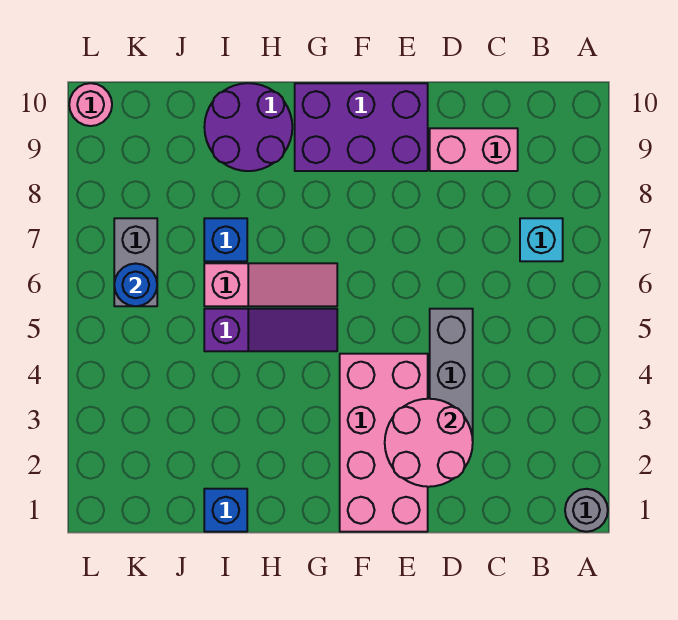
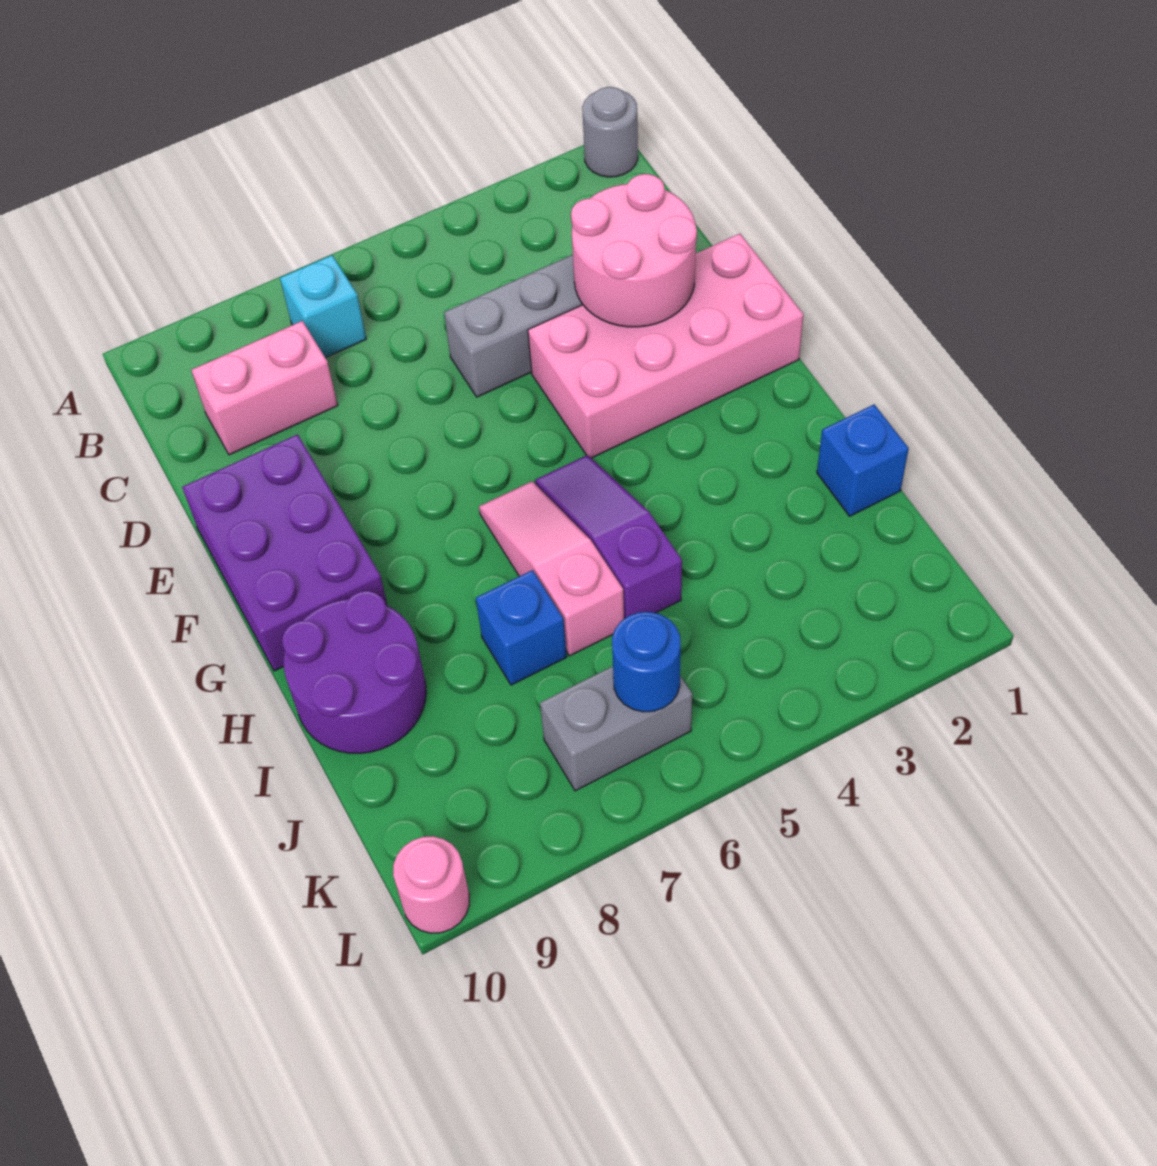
pink 1x2 brick [430,128,518,171] -> pink 1x2 brick turned to [191,321,338,455]

